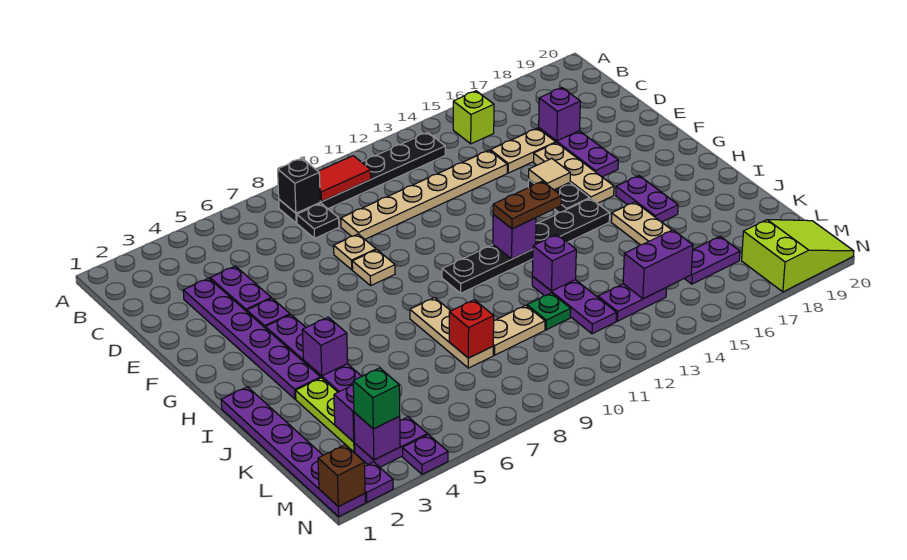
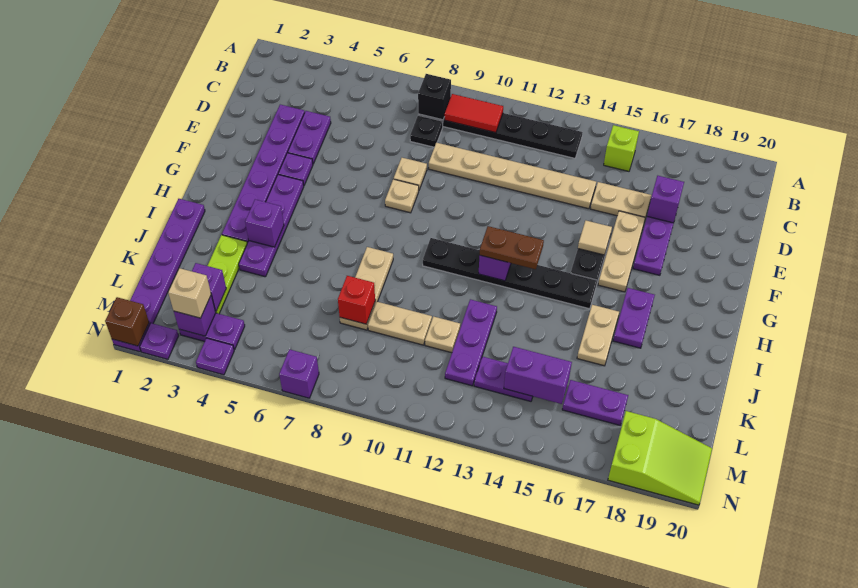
purple 1x1 brick [532,235,576,291] -> purple 1x1 brick moved to [279,349,319,398]
green 1x1 plate [527,293,571,330] -> tan 1x1 plate [425,316,460,353]
green 1x1 brick [353,368,400,429] -> tan 1x1 brick [168,268,211,318]

